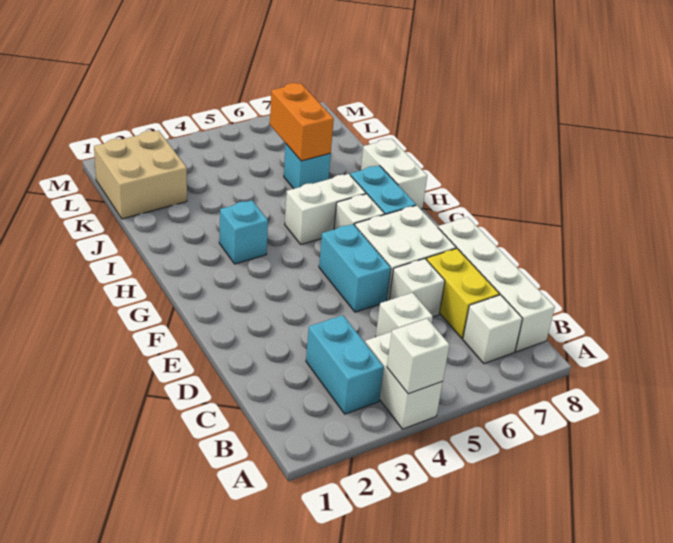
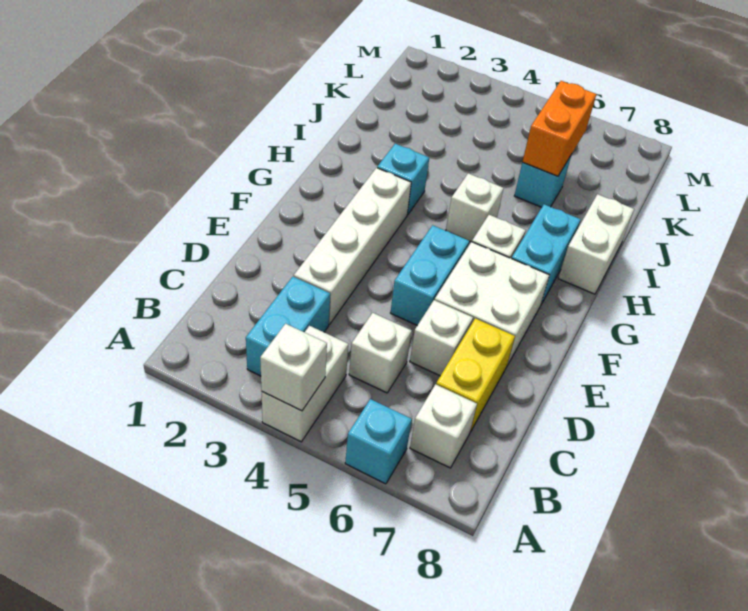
none -> cyan 1x1 brick [345,399,412,484]
white 1x4 brick [438,217,555,352] -> white 1x4 brick moved to [294,168,411,324]
white 1x2 brick [285,174,366,244] -> white 1x1 brick [446,173,504,242]
tan 2x2 brick [94,131,187,219] -> none

